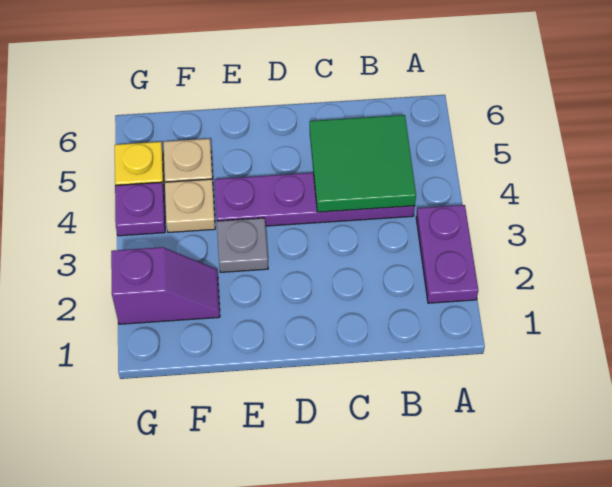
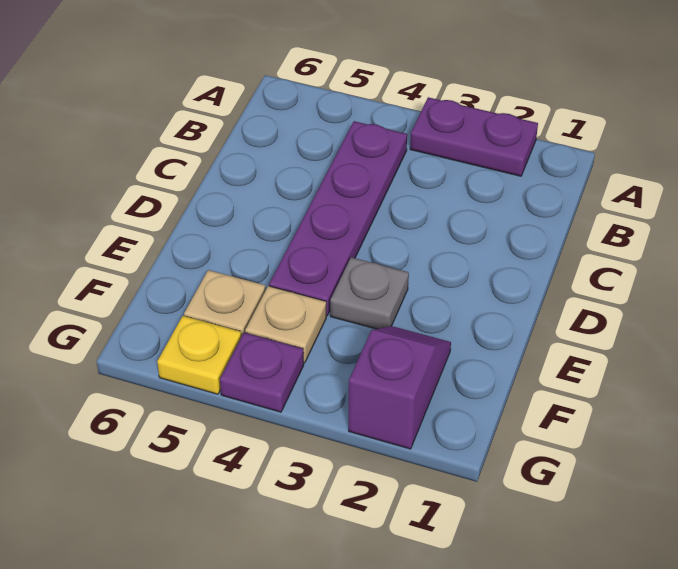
green 2x2 tile [310,115,416,212] -> none

